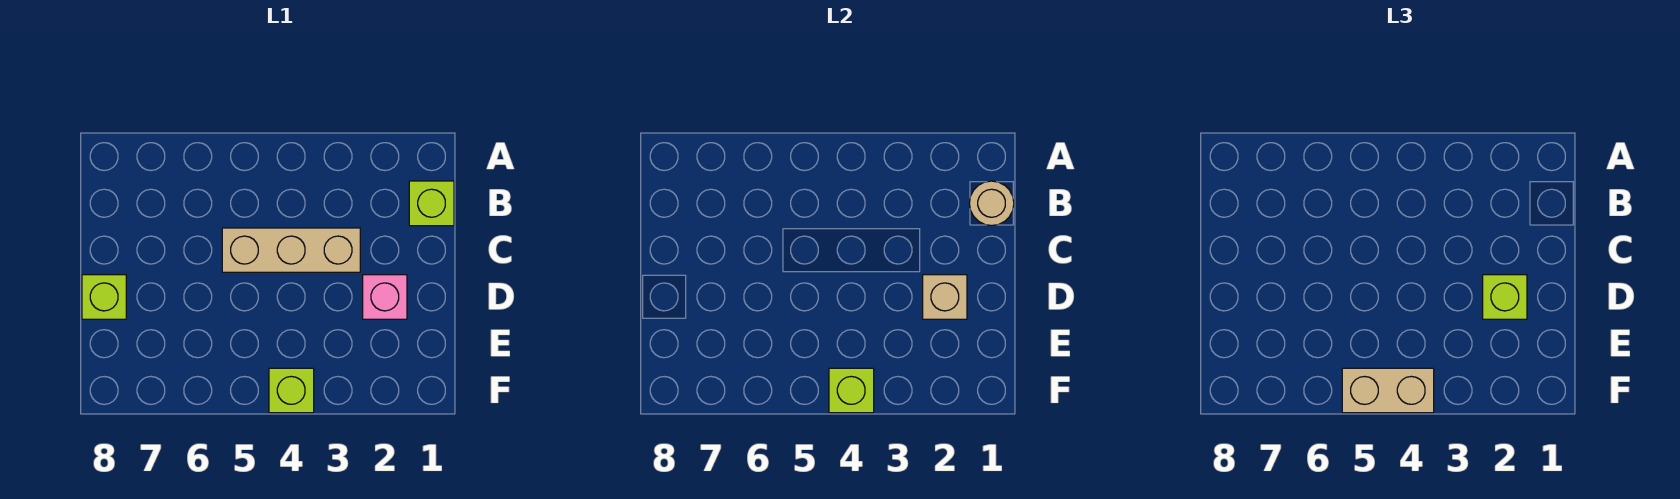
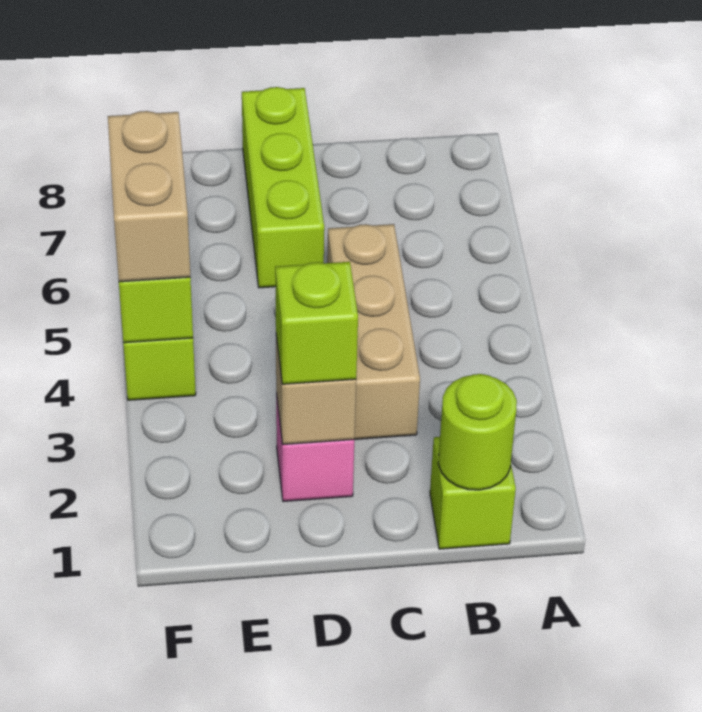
tan 1x1 round brick [969,181,1014,226] -> lime 1x1 round brick [438,374,517,490]
lime 1x1 brick [82,275,126,319] -> lime 1x3 brick [242,87,324,288]

